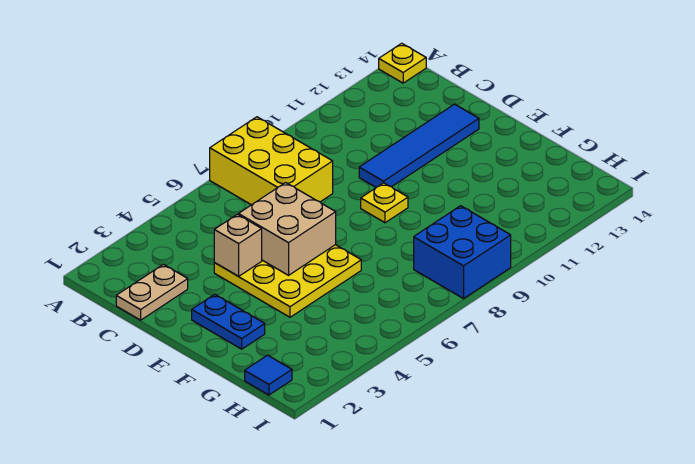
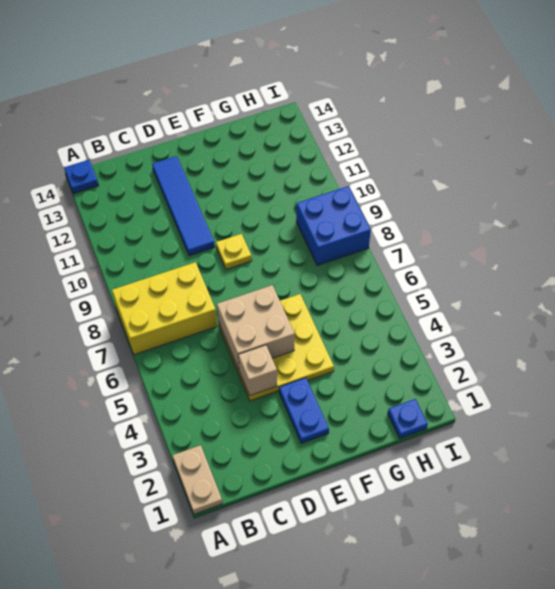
yellow 1x1 plate [379,43,426,83] -> blue 1x1 plate [64,160,99,194]
tan 1x2 plate [116,264,188,320] -> tan 1x2 plate moved to [173,445,222,514]
blue 1x2 plate [192,294,265,349] -> blue 1x2 plate turned to [279,378,329,443]
blue 1x1 tile [245,355,292,395] -> blue 1x1 plate [388,399,428,439]

